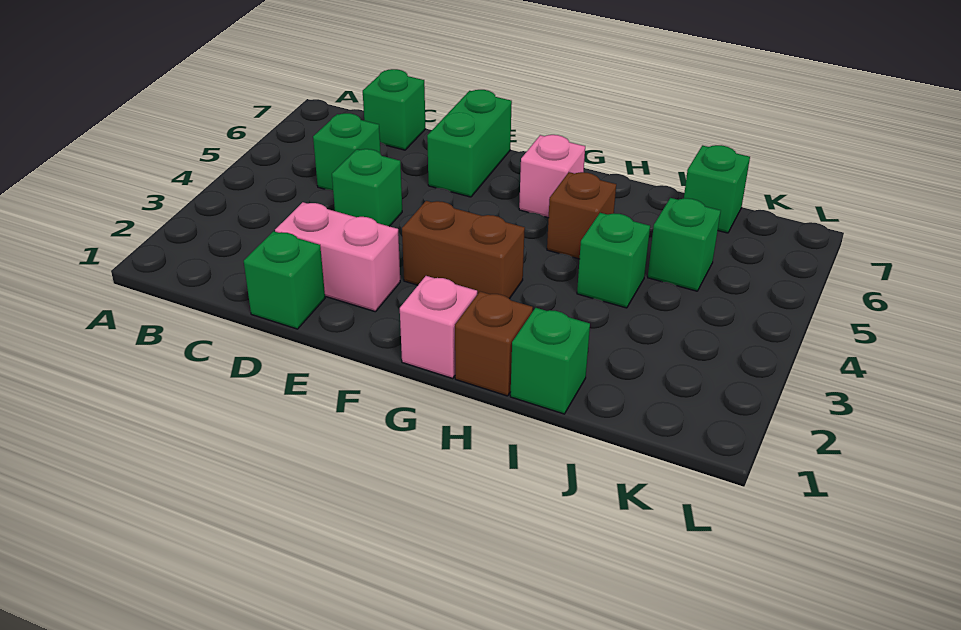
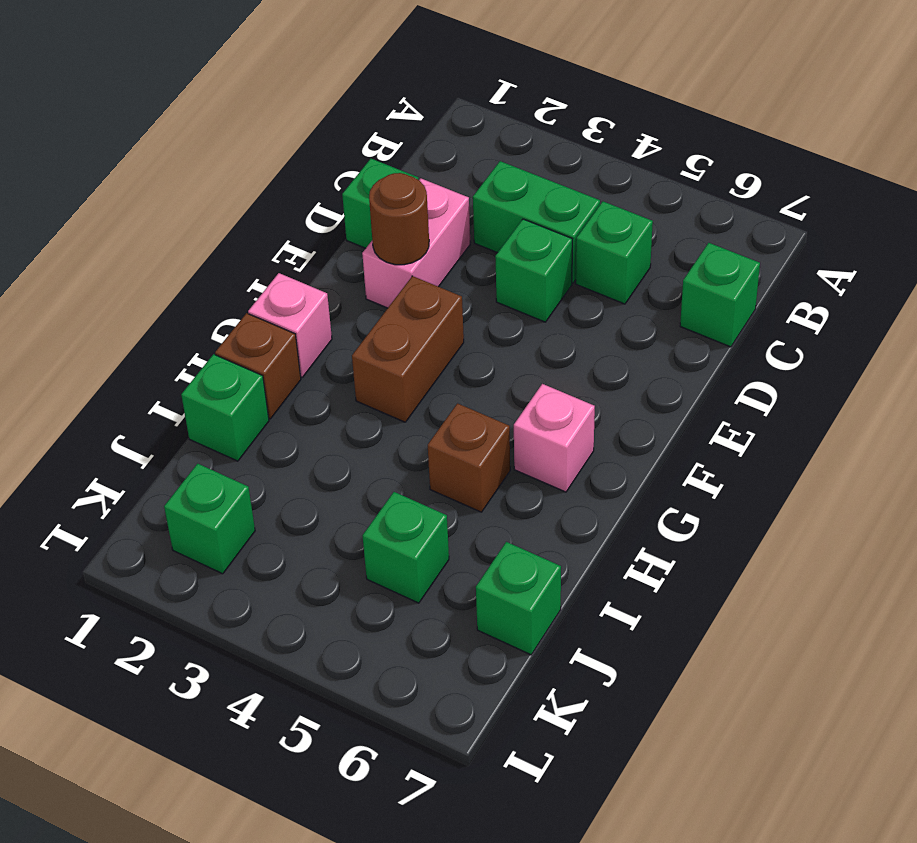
none -> brown 1x1 round brick [369,173,429,265]
green 1x2 brick [427,90,512,197] -> green 1x2 brick moved to [473,161,600,283]
green 1x1 brick [577,213,650,308] -> green 1x1 brick moved to [164,464,255,574]

